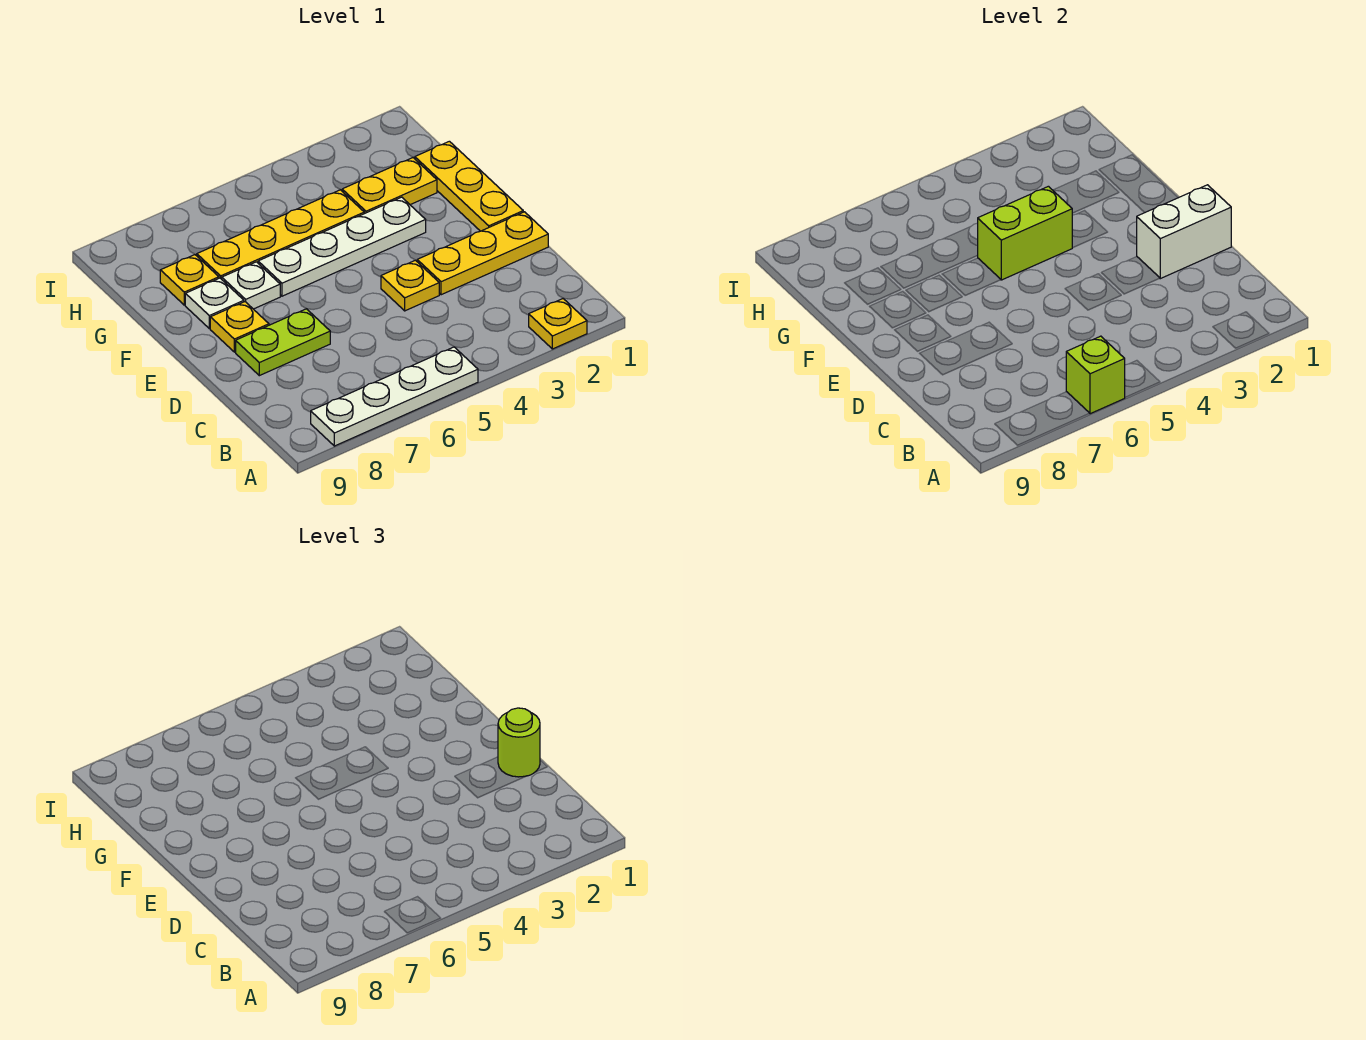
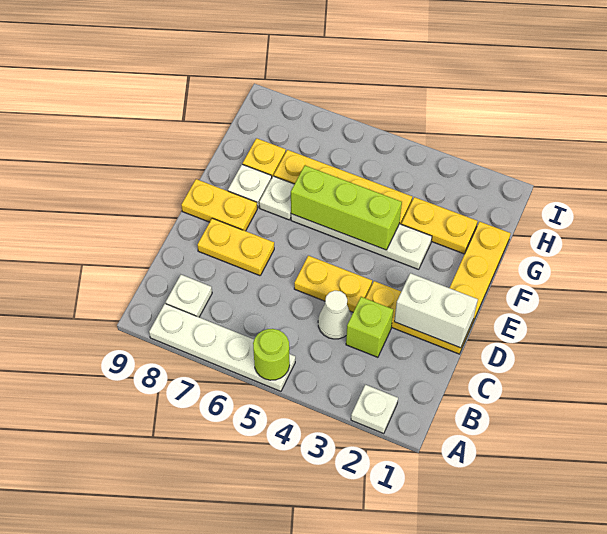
yellow 1x1 plate [529,299,587,349] -> white 1x1 plate [351,385,398,434]
lime 1x1 brick [1066,336,1125,414] -> lime 1x1 brick moved to [346,297,393,357]
none -> white 1x1 plate [165,275,212,317]
none -> white 1x1 cone [318,291,352,339]
lime 1x1 round brick [498,708,540,777] -> lime 1x1 round brick moved to [253,329,290,380]
yellow 1x1 plate [381,260,439,311] -> yellow 1x2 plate [294,256,372,312]
lime 1x2 plate [236,309,330,376] -> yellow 1x2 plate [197,218,274,276]
yellow 1x1 plate [210,302,269,352] -> yellow 1x2 plate [181,179,257,231]
lime 1x2 brick [977,186,1072,280] -> lime 1x3 brick [291,165,402,250]

